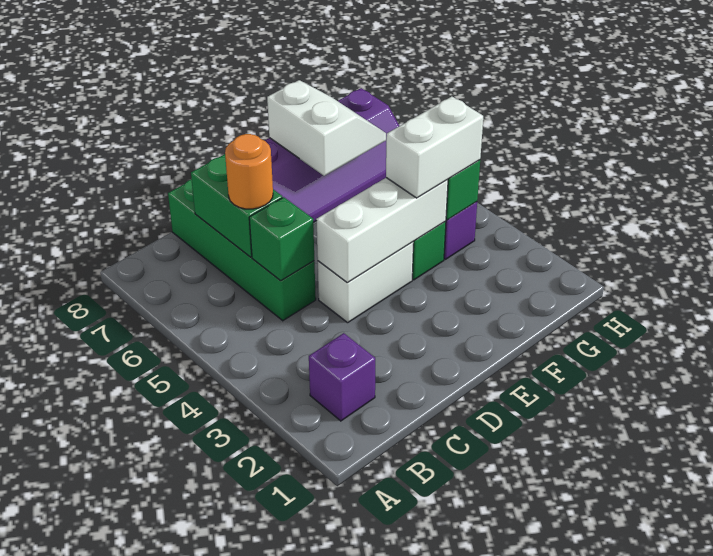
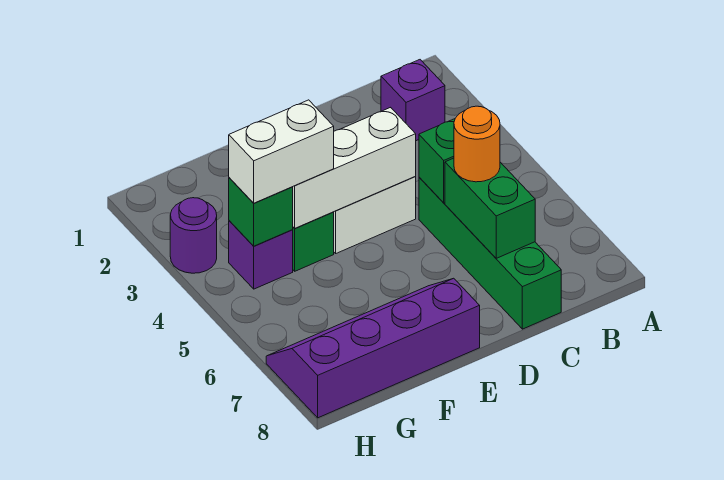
white 2x2 slope [267,80,386,176] -> none
none -> purple 1x1 round brick [170,198,217,273]

